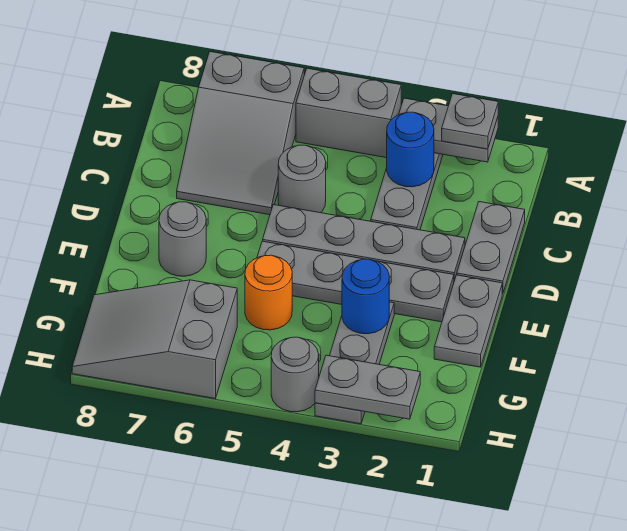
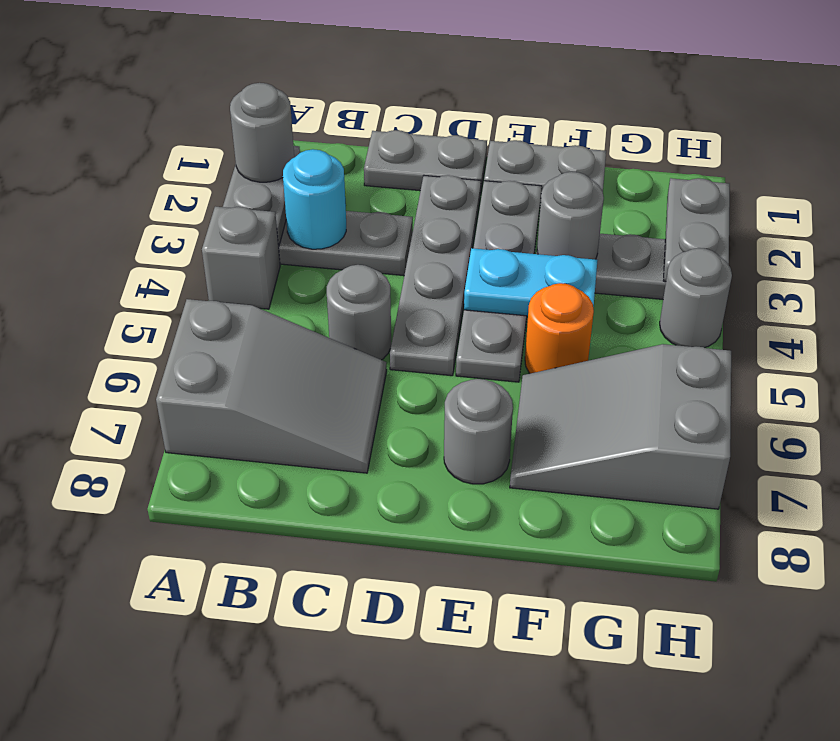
grey 1x1 plate [442,94,498,149] -> grey 1x1 round brick [230,83,294,182]
grey 1x2 brick [296,68,401,158] -> grey 1x1 brick [202,207,280,309]
blue 1x1 round brick [387,112,434,187] -> cyan 1x1 round brick [283,149,346,249]
none -> cyan 1x2 plate [464,248,598,316]
blue 1x1 round brick [342,259,389,334] -> grey 1x1 round brick [537,172,604,259]
grey 2x3 slope [72,280,237,398] -> grey 2x3 slope turned to [510,344,731,509]

